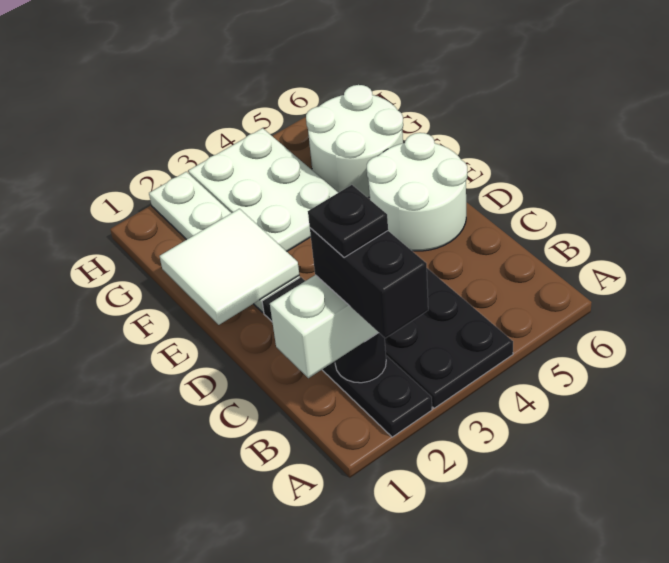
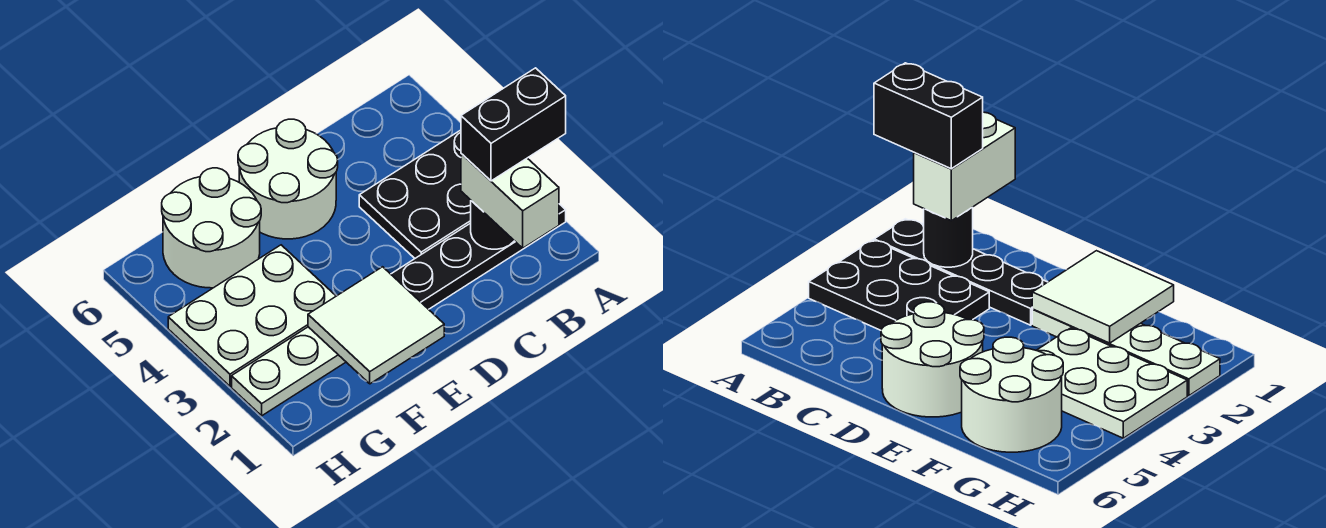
black 1x1 plate [308,185,388,258] -> none

